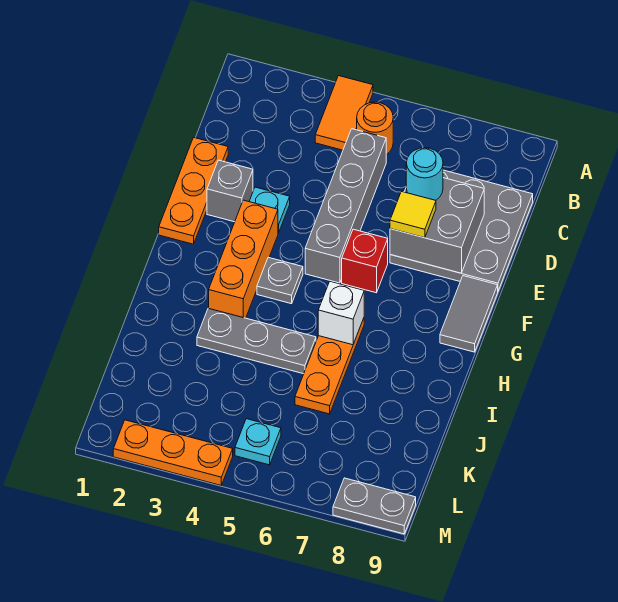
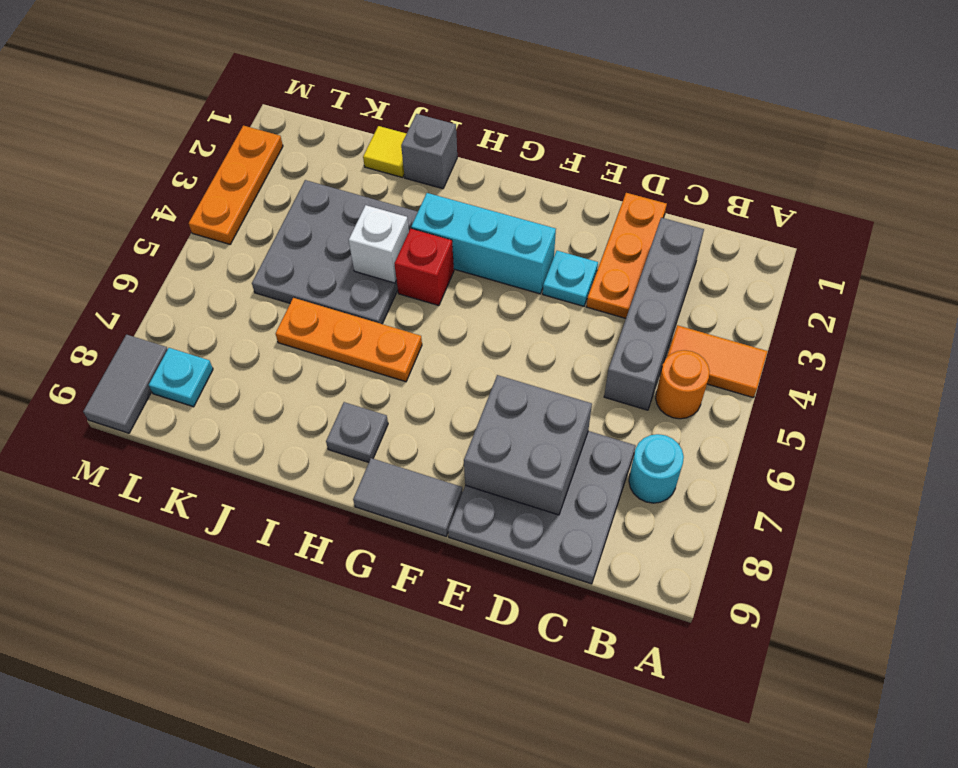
grey 1x4 brick [305,129,386,283] -> grey 1x4 brick turned to [604,218,704,410]
orange 1x3 plate [159,137,228,244] -> orange 1x3 plate turned to [586,193,667,318]
cyan 1x1 round brick [406,148,443,200] -> cyan 1x1 round brick moved to [629,434,684,503]
grey 1x1 brick [207,160,253,222] -> grey 1x1 brick moved to [401,114,457,189]
yellow 1x1 tile [390,192,436,238] -> yellow 1x1 tile moved to [363,126,407,177]
orange 1x3 brick [209,200,278,318] -> cyan 1x3 brick [411,193,556,294]
red 1x1 brick [342,229,388,293] -> red 1x1 brick moved to [394,229,454,306]
grey 1x1 plate [257,257,303,304] -> grey 1x1 plate moved to [326,402,388,462]
white 1x1 brick [318,281,364,345] -> white 1x1 brick moved to [349,205,409,283]
grey 1x3 plate [197,308,316,374] -> grey 3x3 plate [252,180,418,324]
cyan 1x1 plate [235,419,281,465] -> cyan 1x1 plate moved to [149,348,213,407]
grey 1x2 plate [333,478,416,534] -> grey 1x2 tile [83,335,168,433]

